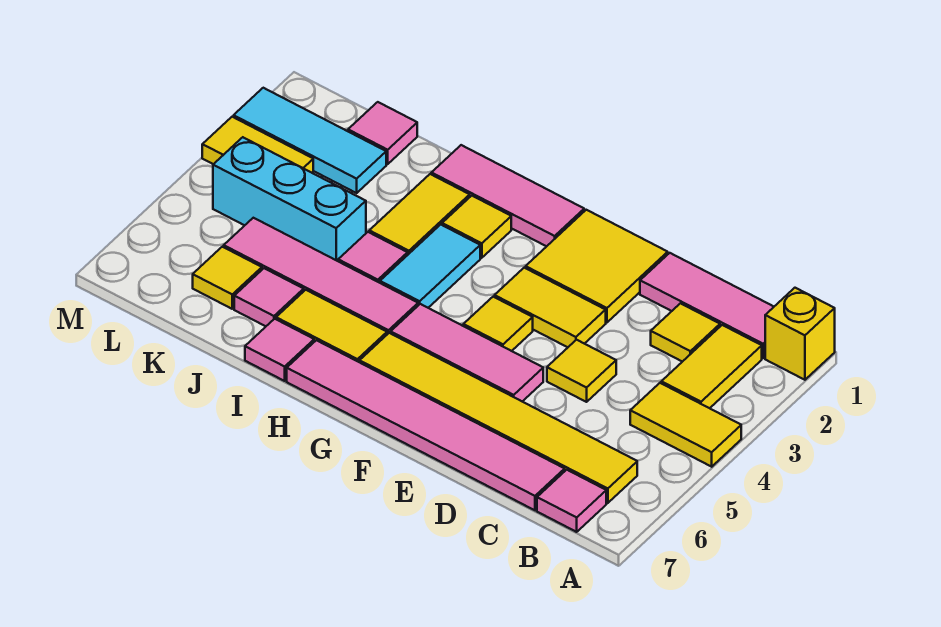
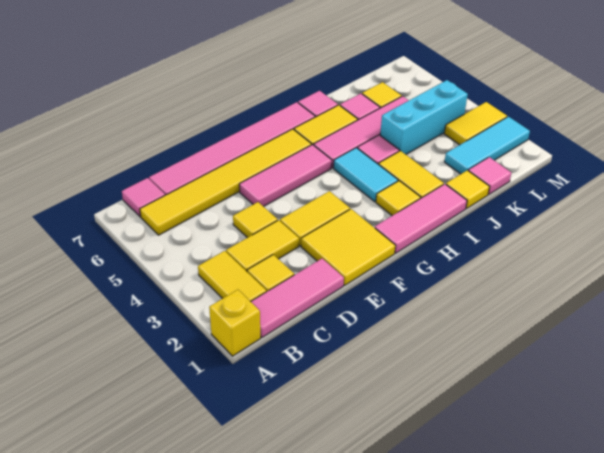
yellow 1x2 tile [630,383,741,467] -> yellow 1x2 tile moved to [226,220,299,271]
yellow 1x1 tile [463,297,533,351] -> yellow 1x1 tile moved to [446,170,490,208]

